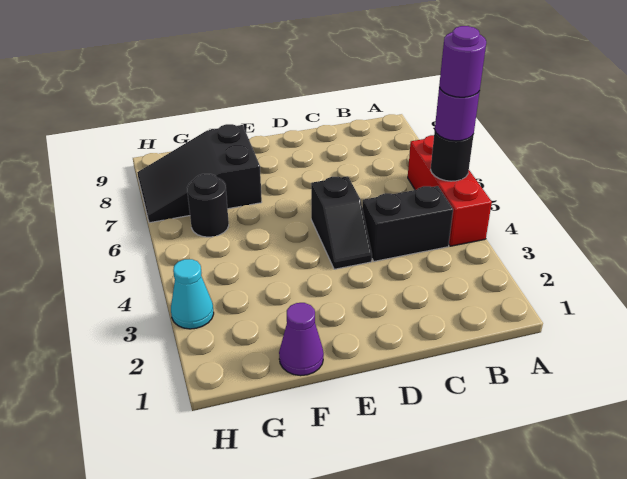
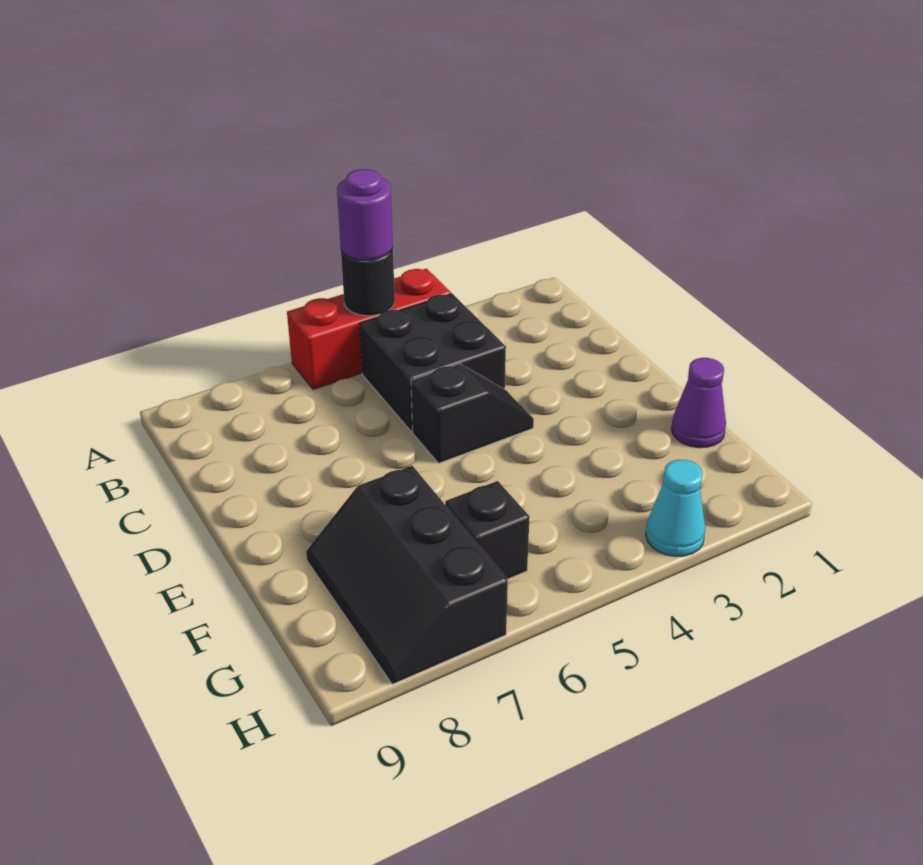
purple 1x1 round brick [439,26,486,97] -> none
black 1x2 brick [362,186,453,261] -> black 2x2 brick [359,294,506,432]
black 2x3 slope [137,124,262,223] -> black 2x3 slope turned to [306,466,508,684]
black 1x1 round brick [187,174,229,237] -> black 1x1 brick [445,481,530,579]

